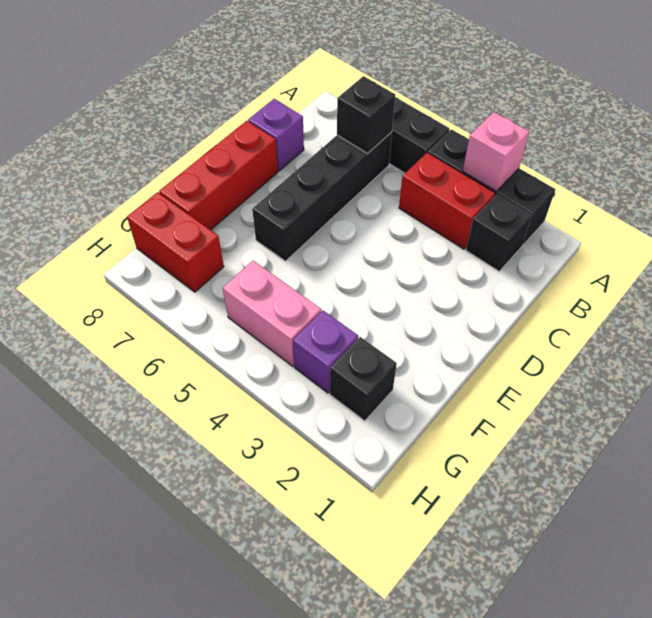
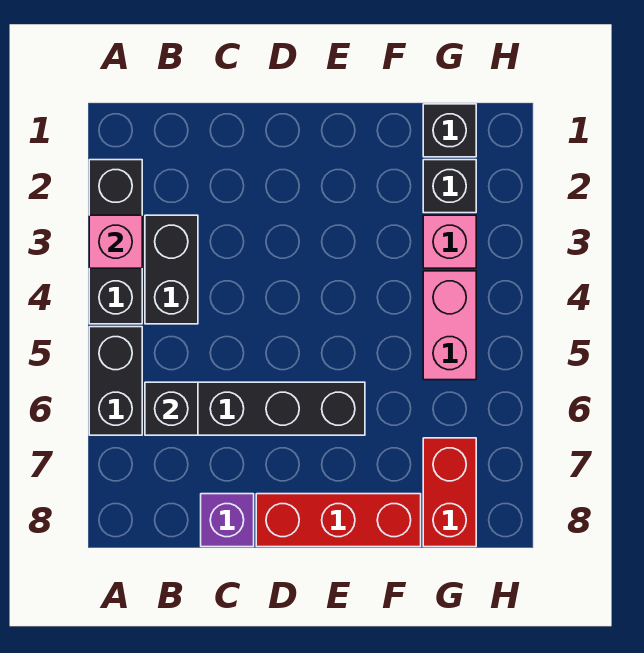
black 1x1 brick [466,194,532,271] -> black 1x1 brick moved to [423,104,476,157]
red 1x2 brick [399,153,495,249] -> black 1x2 brick [145,215,198,324]
purple 1x1 brick [293,311,358,393] -> pink 1x1 brick [423,215,476,268]

